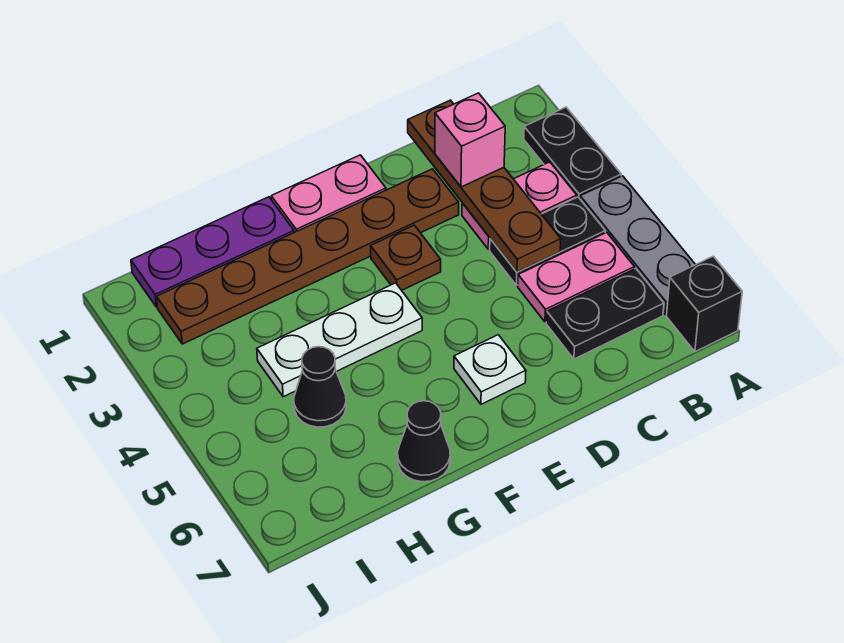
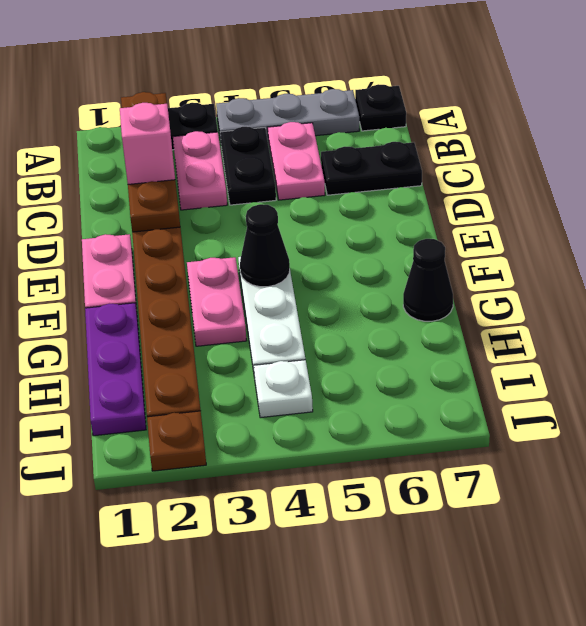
black 1x1 brick [667,256,742,352] -> black 1x1 plate [355,84,406,131]
black 1x2 plate [546,269,664,359] -> black 1x2 plate turned to [321,142,422,195]
brown 1x4 plate [408,100,561,272] -> brown 1x4 plate turned to [121,92,180,232]
brown 1x1 plate [371,225,441,290] -> brown 1x1 plate moved to [147,411,206,471]
white 1x1 plate [454,335,526,404] -> white 1x1 plate moved to [254,360,313,418]
none -> pink 1x2 plate [187,257,246,346]
black 1x1 cone [294,347,346,427] -> black 1x1 cone moved to [240,204,290,287]

